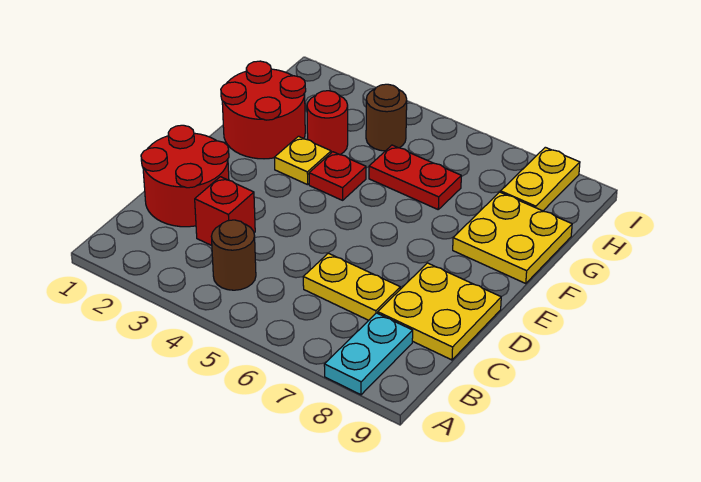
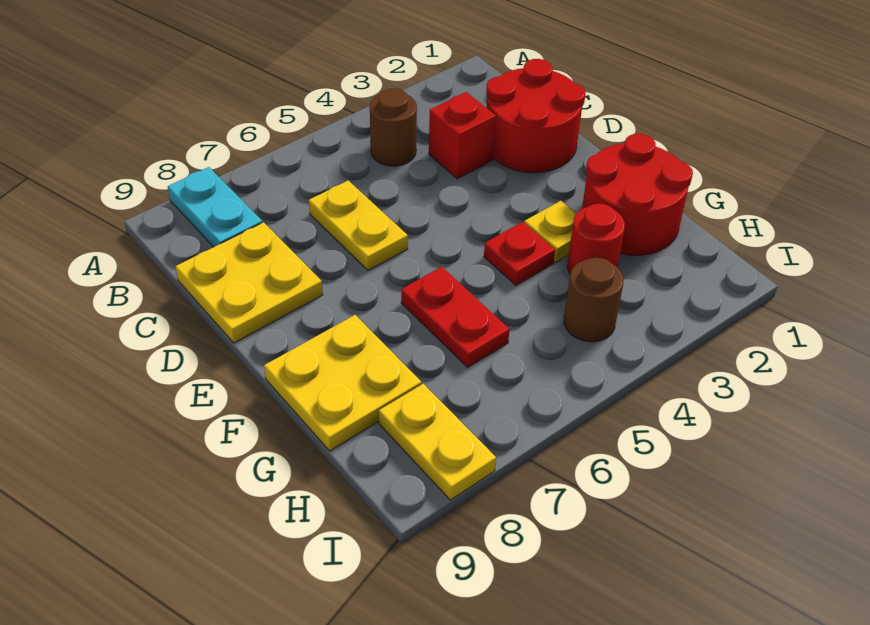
yellow 1x2 plate [303,253,400,320] -> yellow 1x2 plate turned to [309,181,408,271]
red 1x2 plate [369,145,461,209] -> red 1x2 plate turned to [401,267,510,367]

